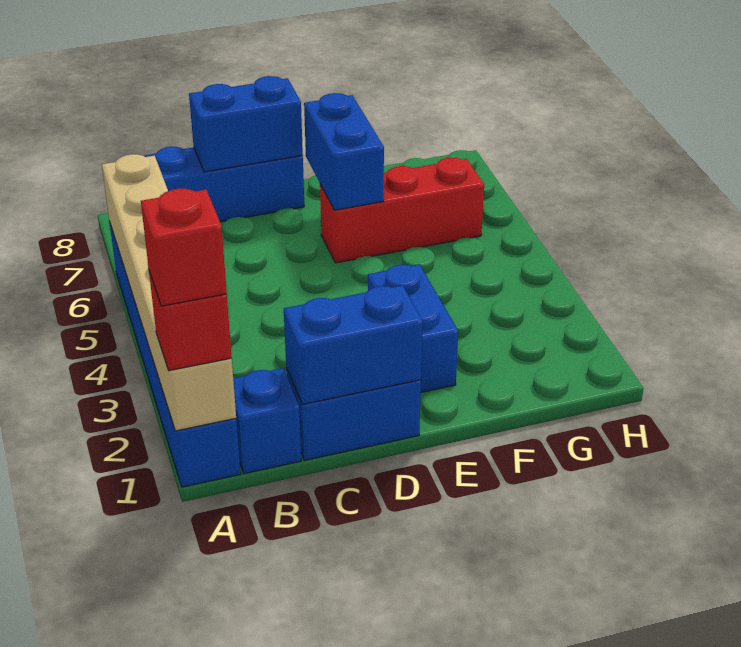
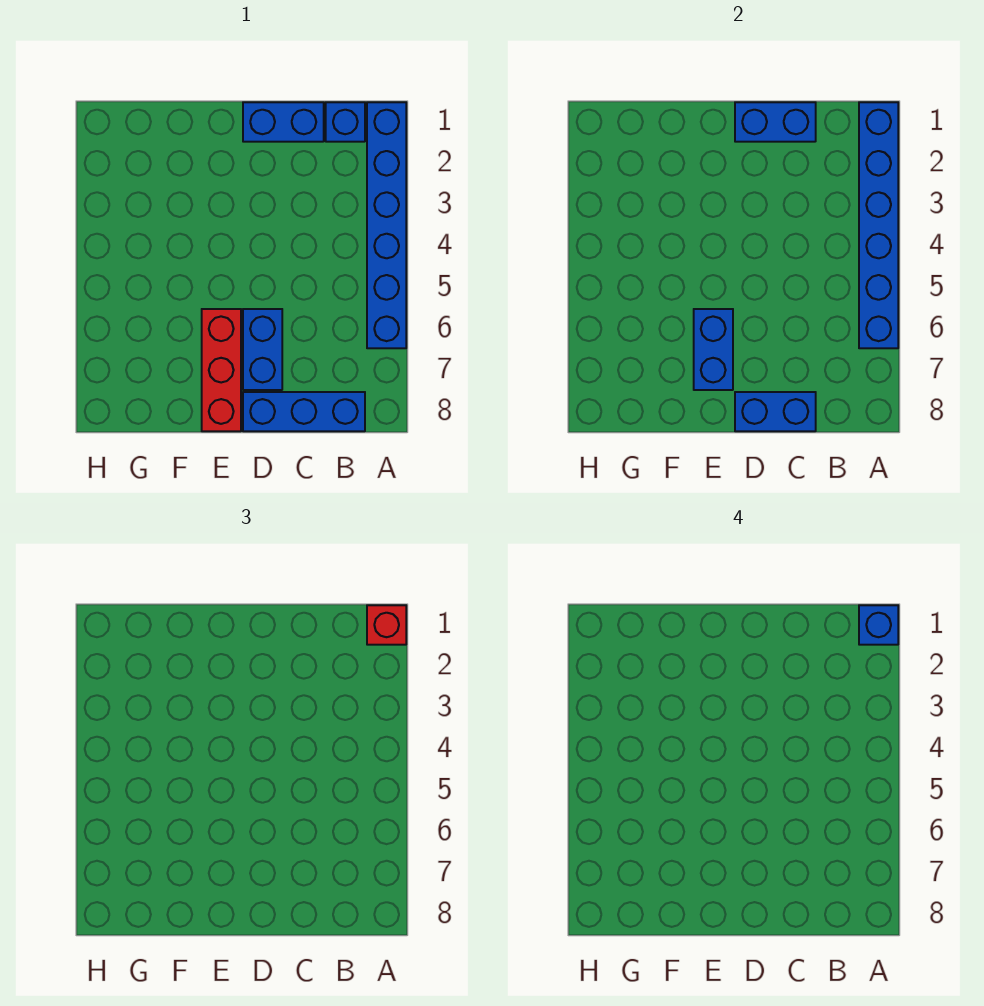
tan 1x6 brick [102,154,236,431] -> blue 1x6 brick [859,102,898,348]
red 1x1 brick [141,189,227,306] -> blue 1x1 brick [859,605,898,645]
blue 1x2 brick [368,264,458,392] -> blue 1x2 brick moved to [243,309,282,390]
red 1x3 brick [320,158,484,263] -> red 1x3 brick turned to [202,309,241,431]

